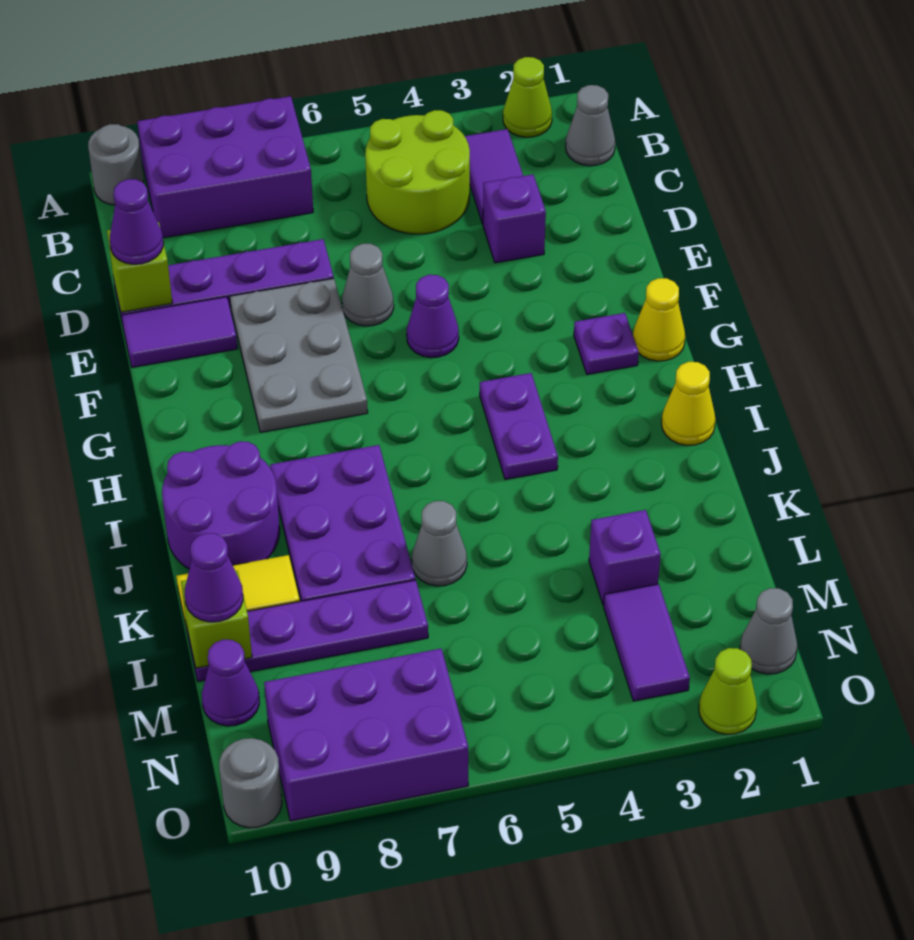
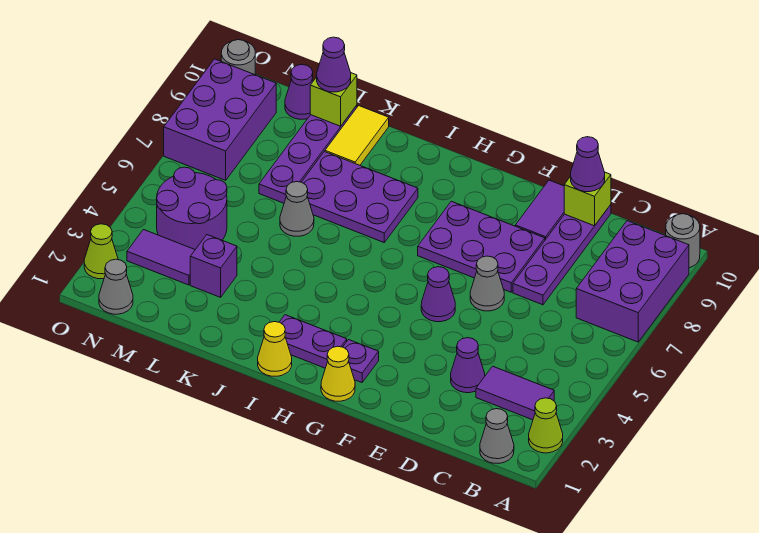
lime 2x2 round brick [365,110,470,234] -> none
purple 1x1 brick [483,174,546,263] -> purple 1x1 cone [451,338,485,393]
grey 2x3 plate [230,279,368,432] -> purple 2x3 plate [418,201,545,292]
purple 1x2 plate [480,373,558,479] -> purple 1x2 plate moved to [280,315,347,368]
purple 2x2 round brick [162,441,280,569] -> purple 2x2 round brick moved to [157,167,227,250]

